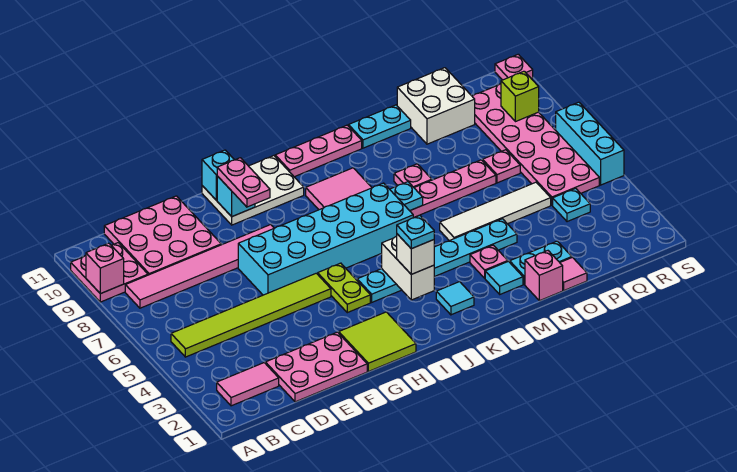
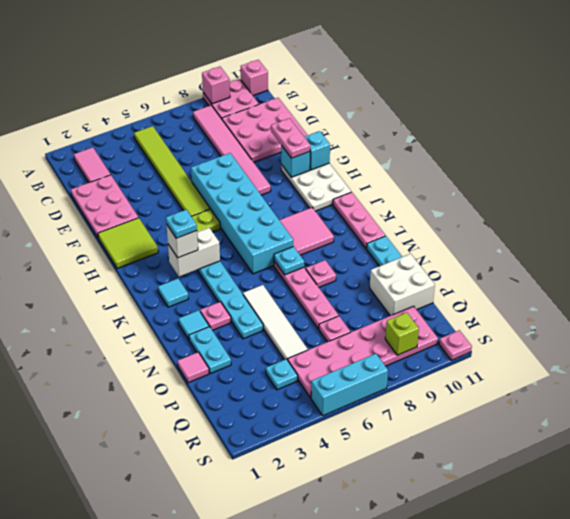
pink 1x2 plate [217,158,270,207] -> pink 1x2 plate turned to [271,118,310,158]
pink 1x1 brick [525,251,563,301] -> pink 1x1 brick moved to [241,60,268,95]

